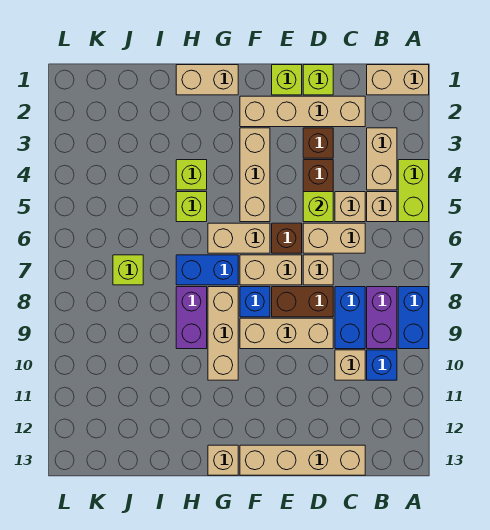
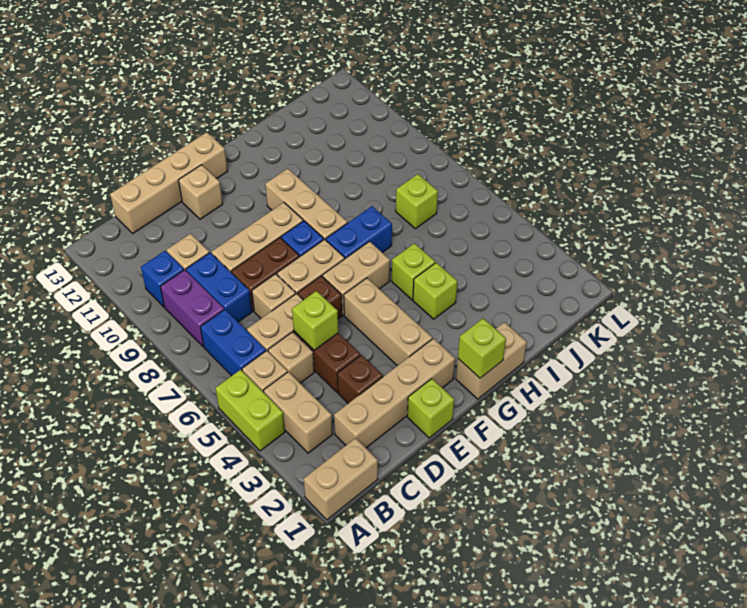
blue 1x2 brick [398,287,429,349] -> blue 1x2 brick moved to [200,310,266,376]
lime 1x1 brick [303,65,333,95] -> lime 1x1 brick moved to [458,318,506,378]
tan 1x1 brick [208,445,238,475] -> tan 1x1 brick moved to [179,165,223,219]
purple 1x2 brick [176,287,207,349] -> none

